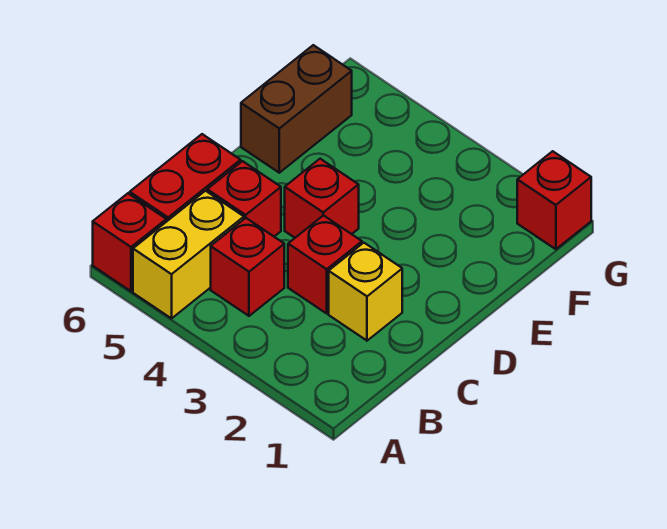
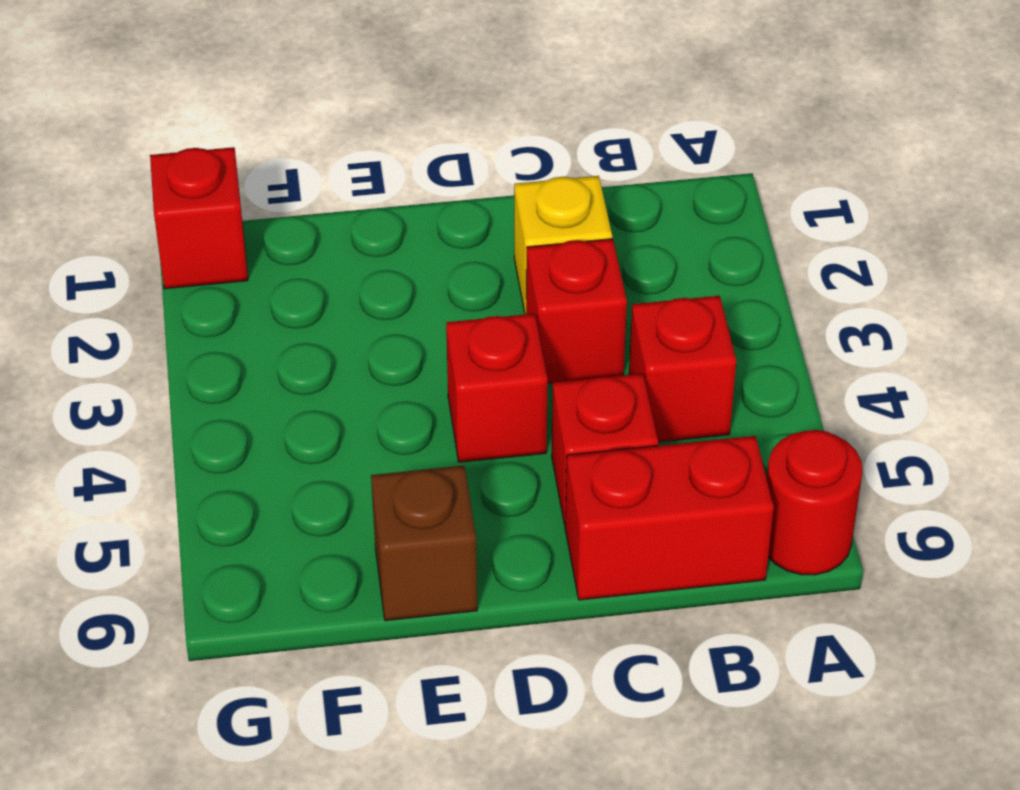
yellow 1x2 brick [133,191,244,318] -> none
red 1x1 brick [93,193,166,291] -> red 1x1 round brick [767,430,862,575]
brown 1x2 brick [241,45,352,173] -> brown 1x1 brick [371,466,477,621]

